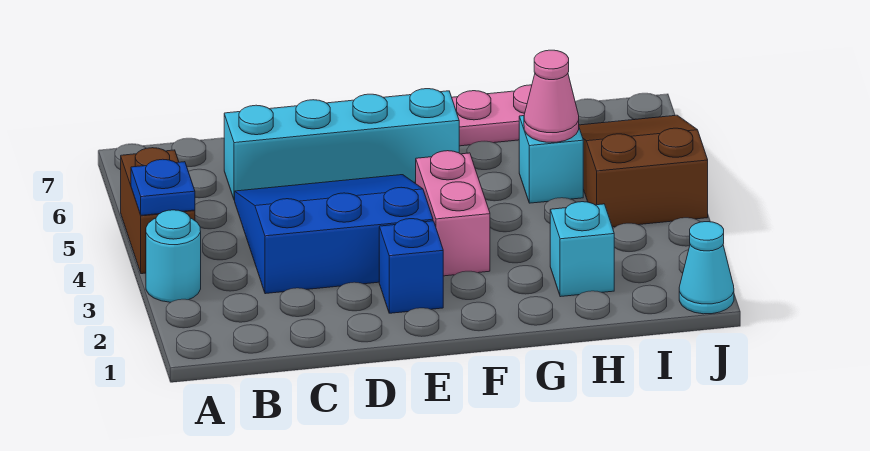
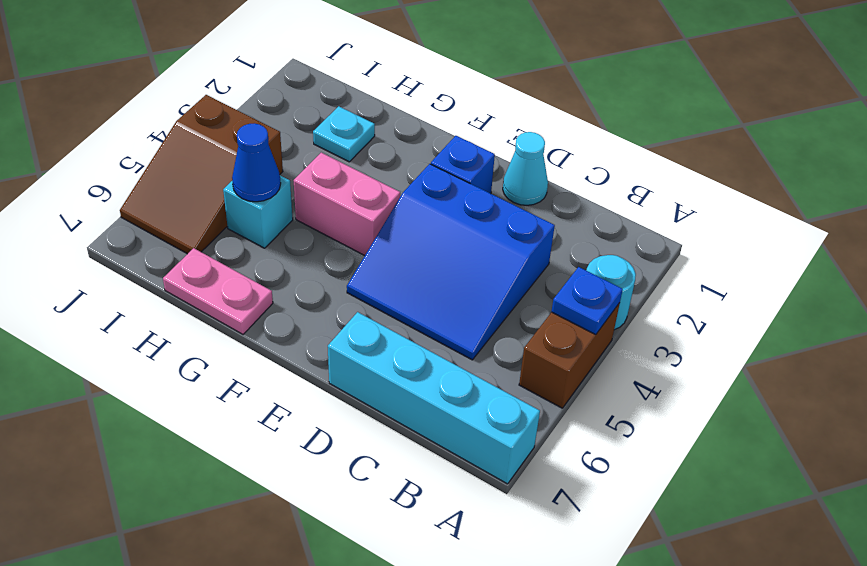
cyan 1x4 brick [224,89,459,200] -> cyan 1x4 brick moved to [328,312,540,484]
pink 1x2 brick [416,151,490,276] -> pink 1x2 brick turned to [294,153,400,256]
cyan 1x1 brick [550,202,614,297] -> cyan 1x1 plate [313,106,375,162]
pink 1x1 cone [524,50,579,142] -> blue 1x1 cone [232,123,281,202]
cyan 1x1 cone [679,222,734,314] -> cyan 1x1 cone moved to [503,132,548,205]

